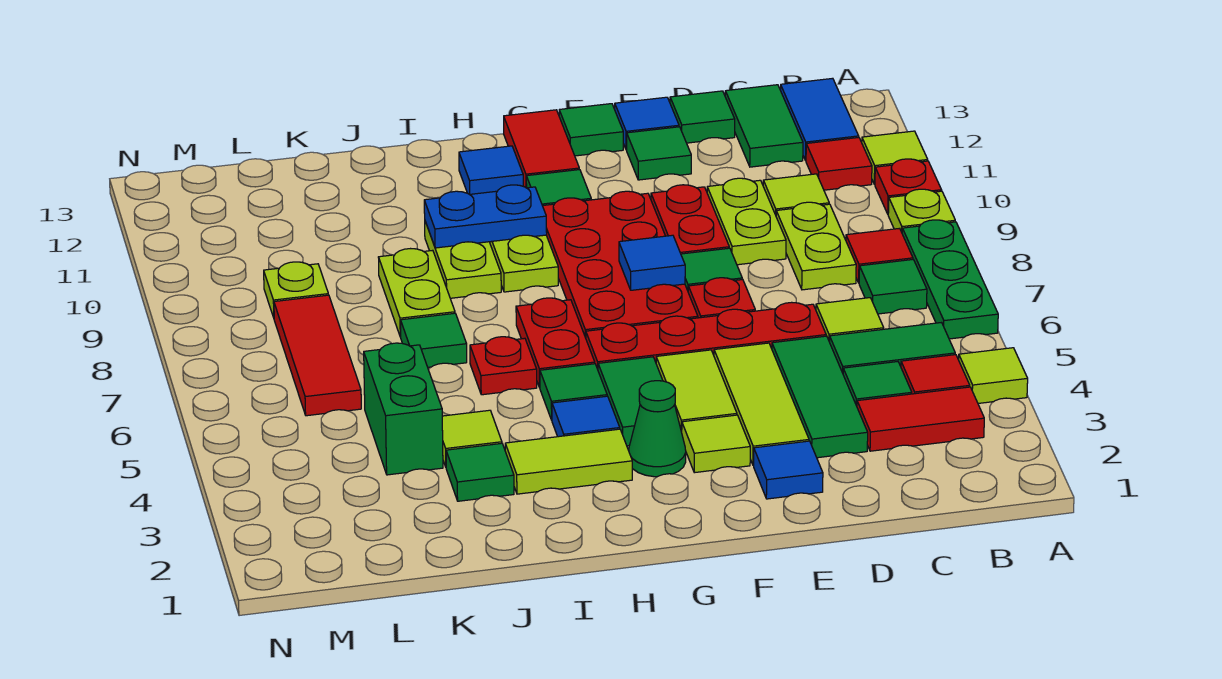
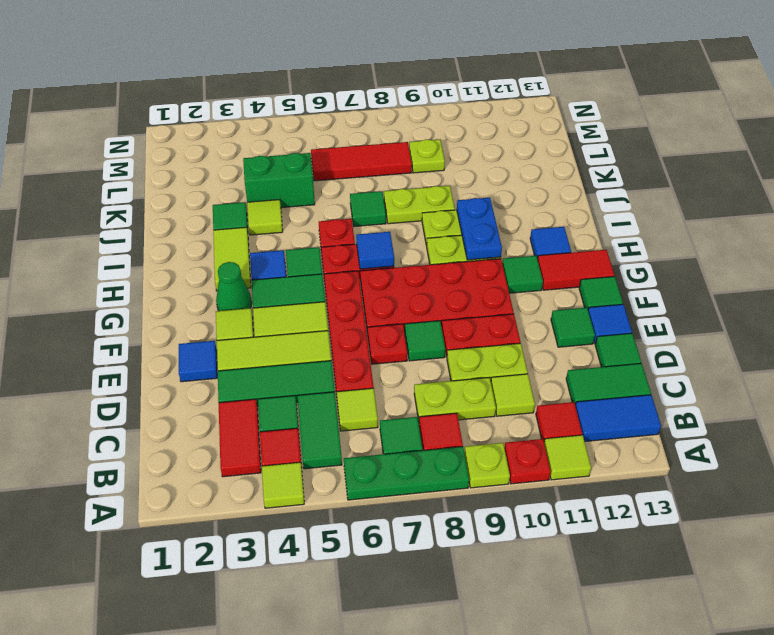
blue 1x1 tile [619,235,685,290] -> blue 1x1 tile moved to [356,232,394,269]

